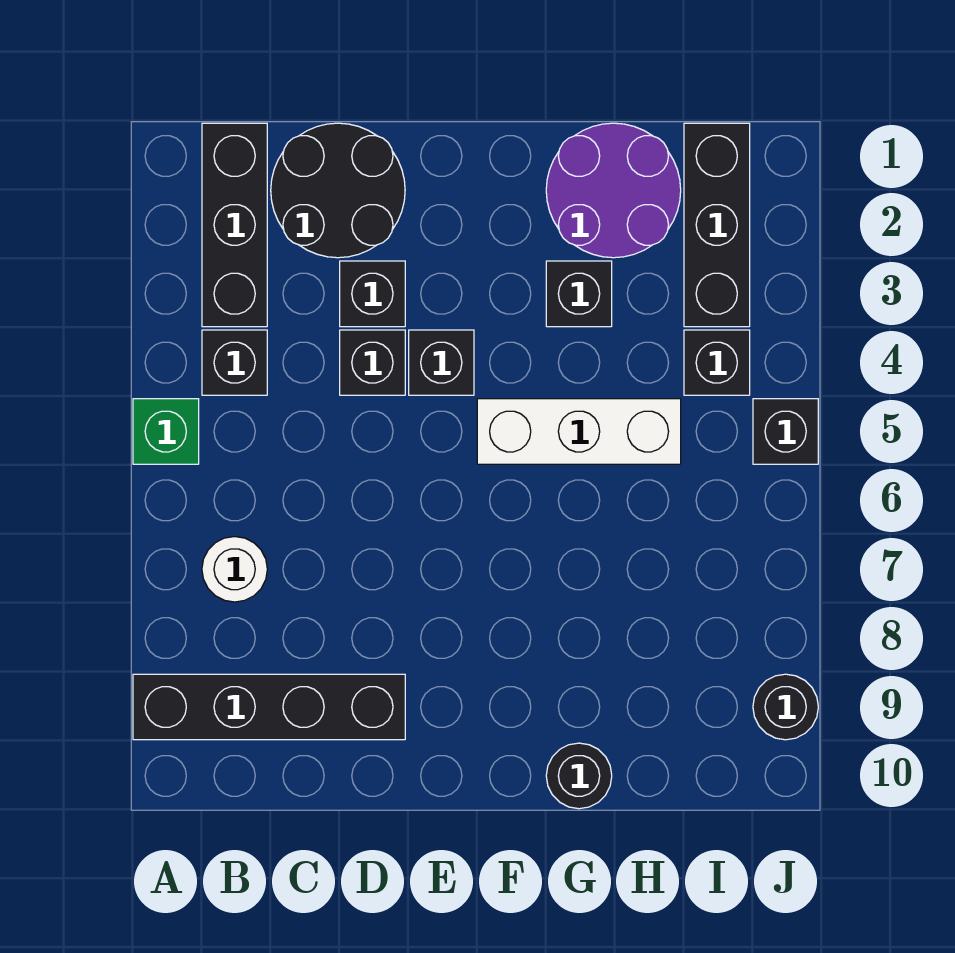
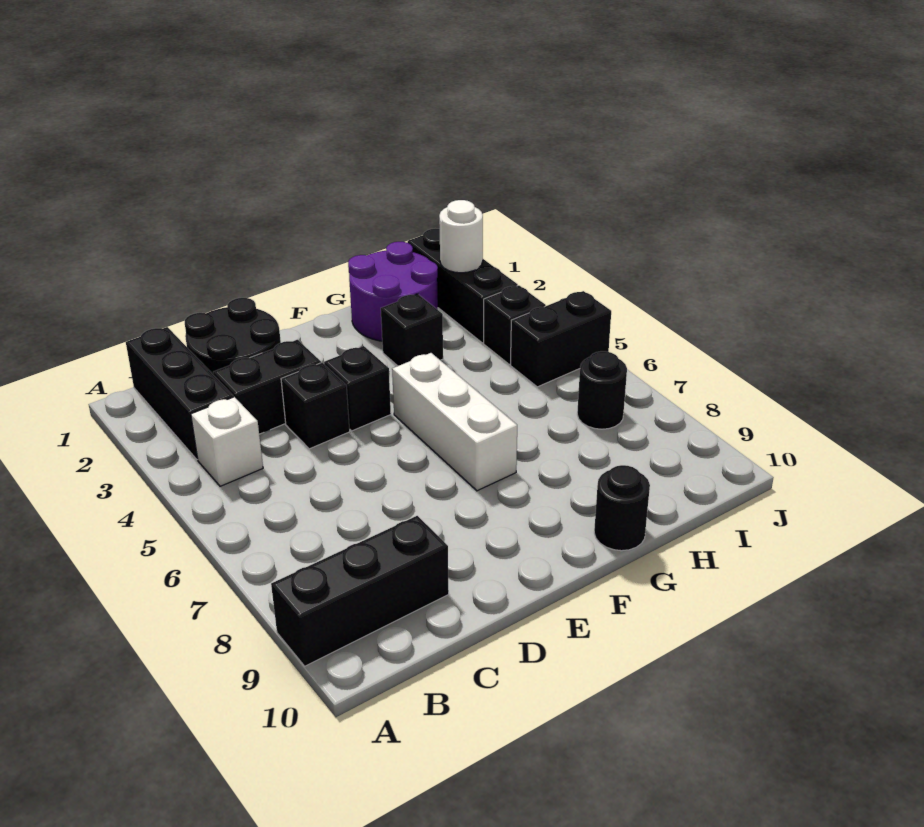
green 1x1 brick [133,399,199,464] -> none
black 1x4 brick [133,674,405,740] -> black 1x3 brick [271,516,449,666]
black 1x1 brick [202,330,267,395] -> white 1x1 brick [191,397,263,486]
white 1x1 round brick [202,537,267,602] -> white 1x1 round brick moved to [439,200,483,273]
black 1x1 brick [340,261,405,327] -> black 1x2 brick [213,340,321,434]
white 1x3 brick [477,399,681,464] -> white 1x3 brick turned to [392,353,517,491]
black 1x1 brick [753,399,818,464] -> black 1x2 brick [510,291,611,387]
black 1x1 round brick [753,674,818,740] -> black 1x1 round brick moved to [577,351,627,429]

